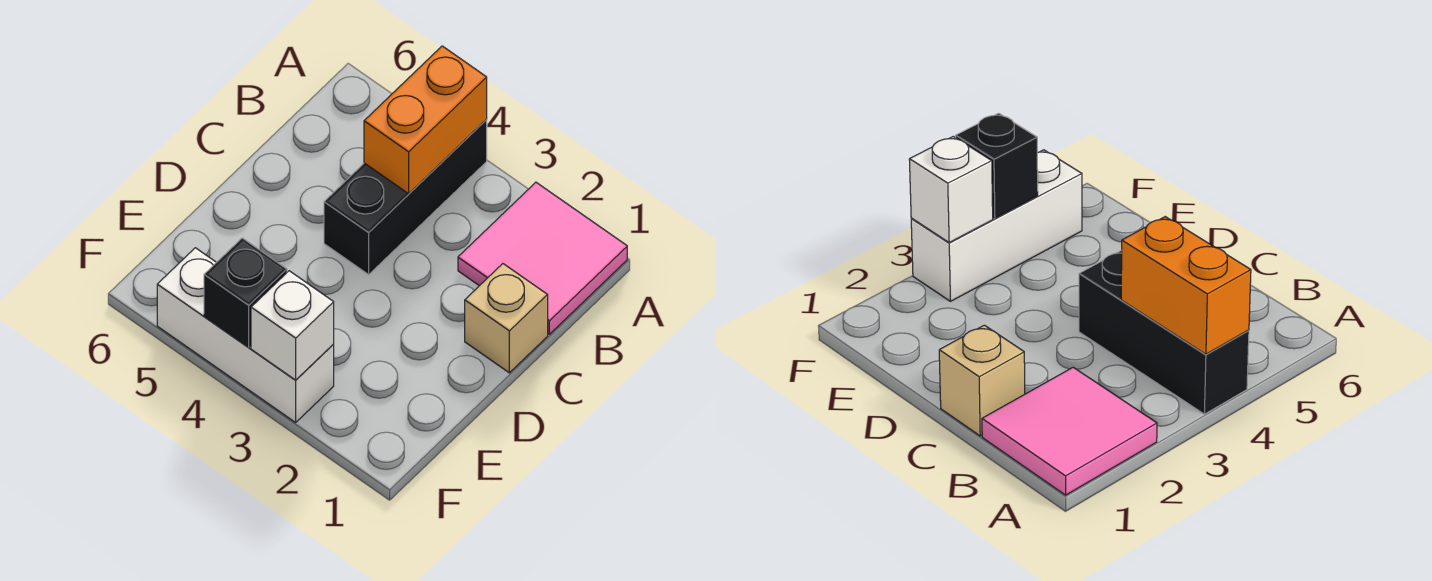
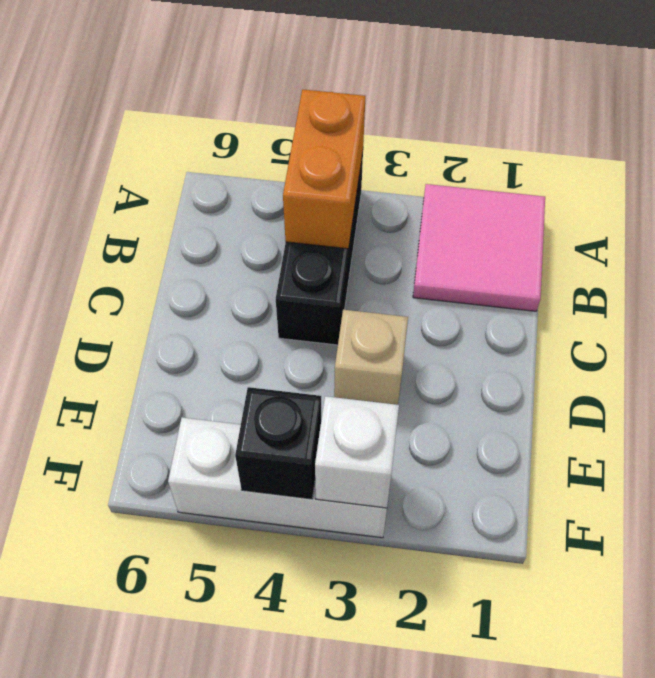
tan 1x1 brick [465,264,548,373] -> tan 1x1 brick moved to [334,310,408,405]

